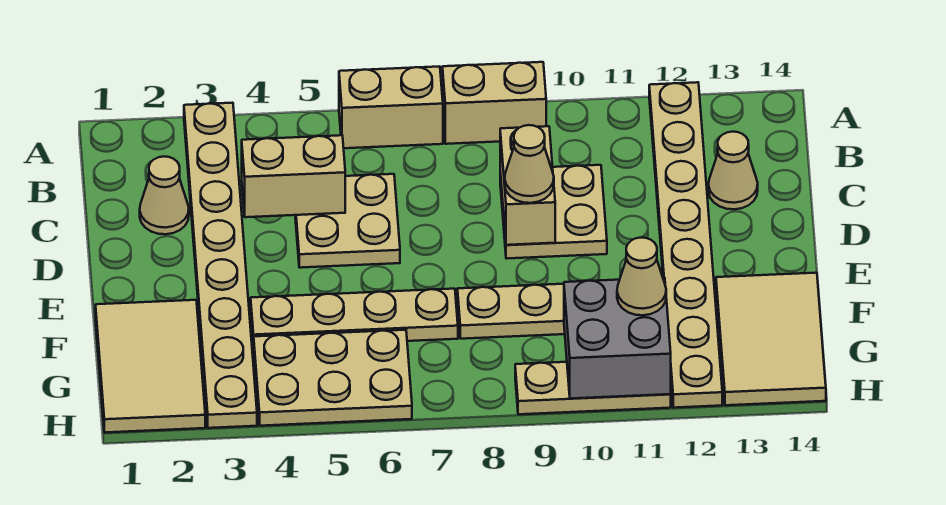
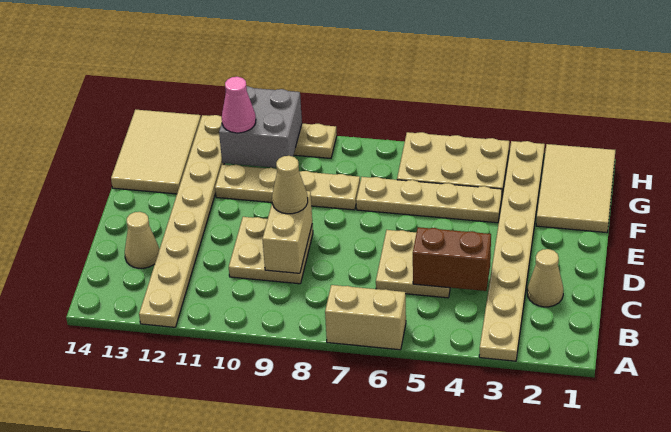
tan 1x2 brick [442,62,546,144] -> none
tan 1x2 brick [242,135,345,217] -> brown 1x2 brick [413,227,491,291]
tan 1x1 cone [617,238,666,315] -> pink 1x1 cone [222,77,256,133]

